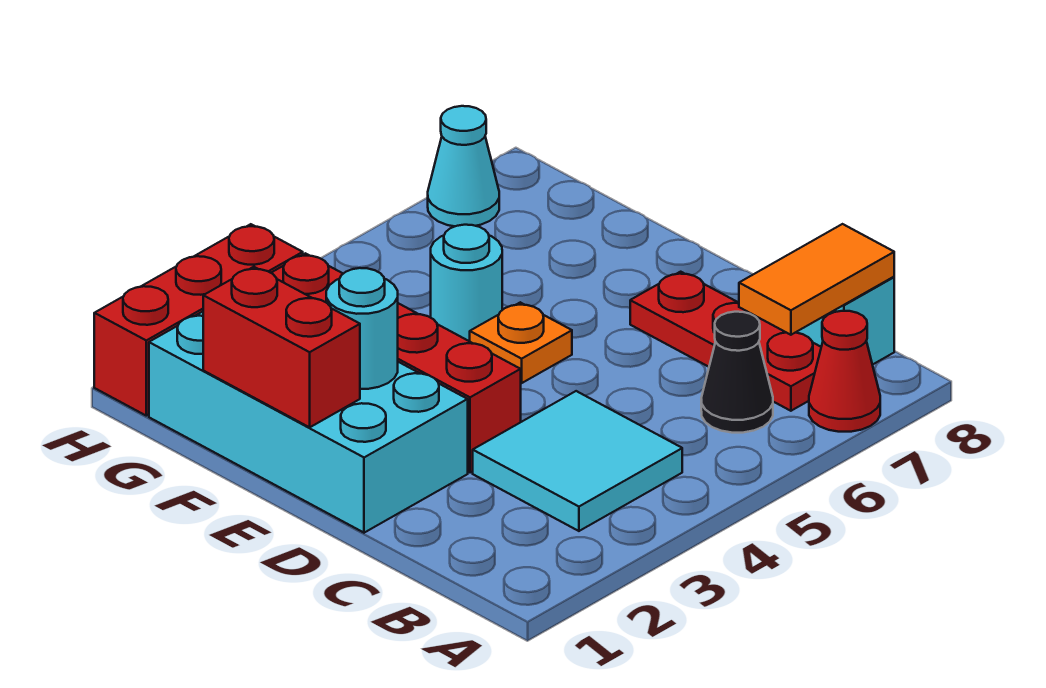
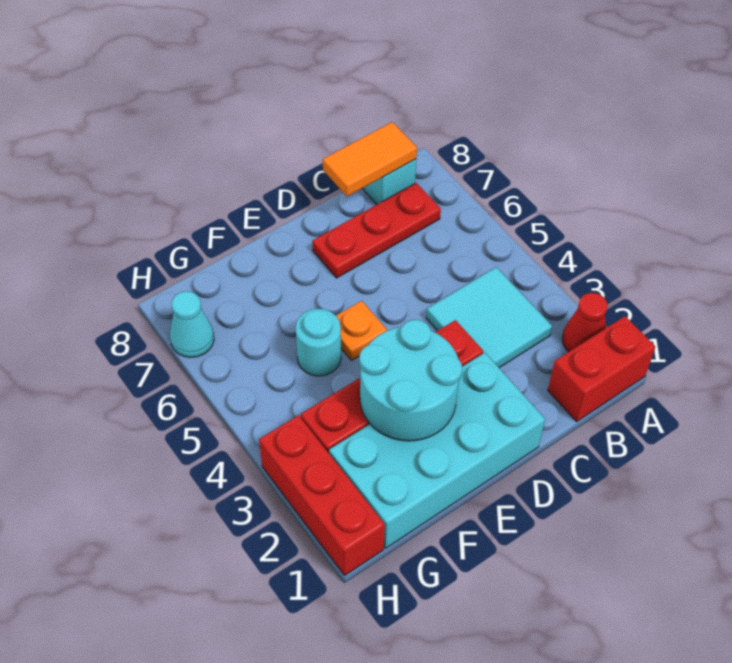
red 1x1 cone [809,311,880,432] -> red 1x1 cone moved to [562,293,608,352]
black 1x1 cone [701,312,773,433] -> none
orange 1x2 tile [739,224,894,335] -> orange 1x2 tile turned to [323,122,417,196]
red 1x2 brick [203,267,360,427] -> red 1x2 brick moved to [548,316,655,422]
cyan 1x1 round brick [326,268,398,389] -> cyan 2x2 round brick [359,320,462,441]

